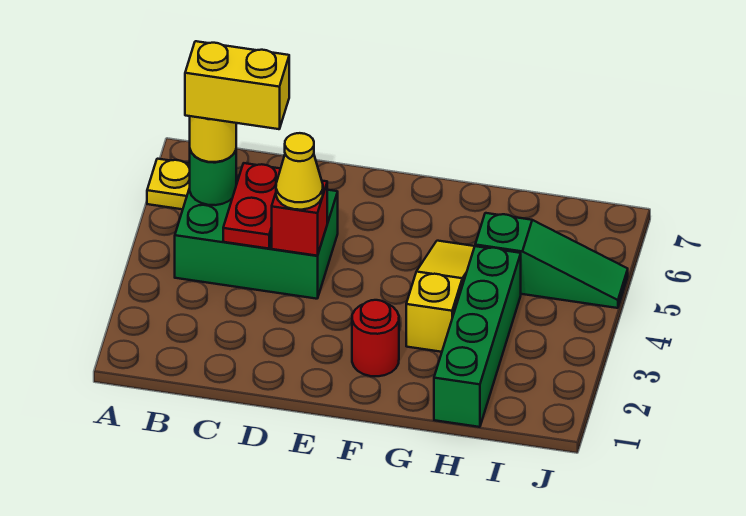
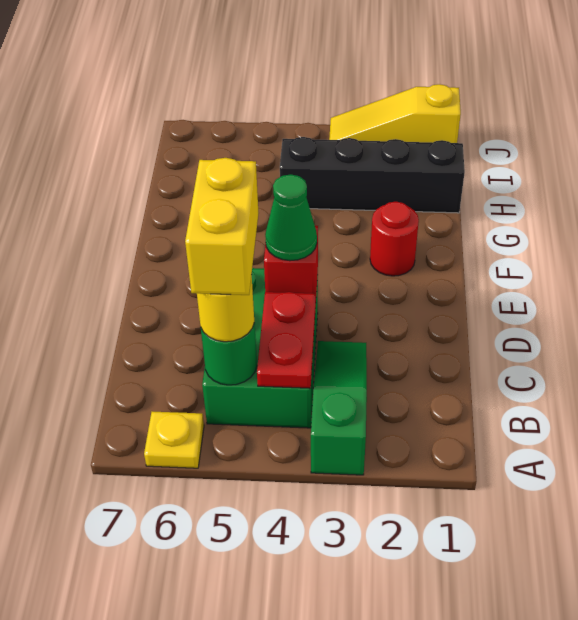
red 1x2 plate [223,163,280,249] -> red 1x2 plate turned to [257,292,316,388]
yellow 1x1 cone [276,133,323,210] -> green 1x1 cone [265,174,317,261]
yellow 1x3 slope [406,241,475,352] -> yellow 1x3 slope moved to [329,84,461,143]
green 1x4 brick [434,246,521,427] -> black 1x4 brick [280,137,465,213]
green 1x3 slope [475,213,628,308] -> green 1x3 slope moved to [311,341,367,475]

